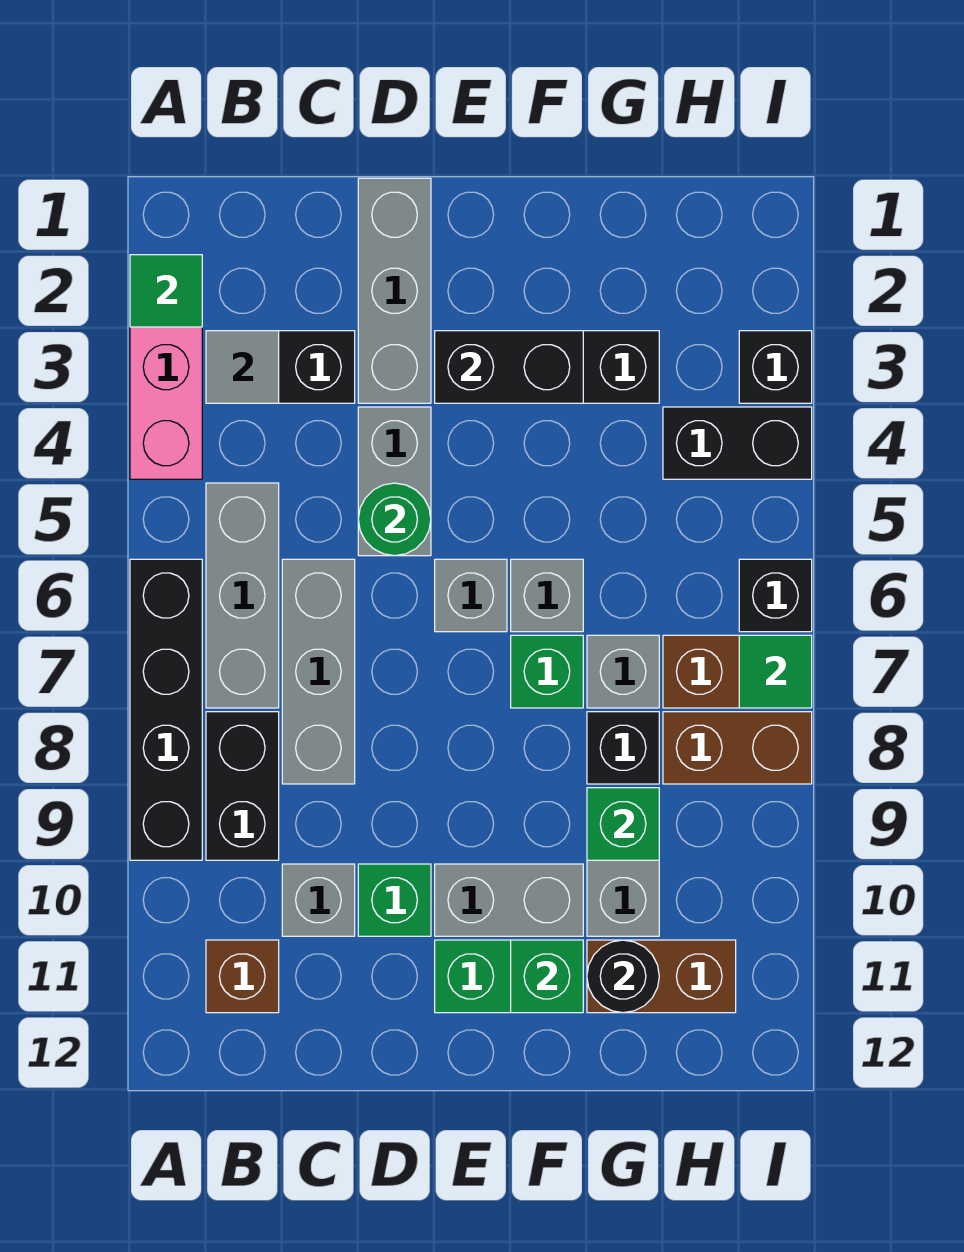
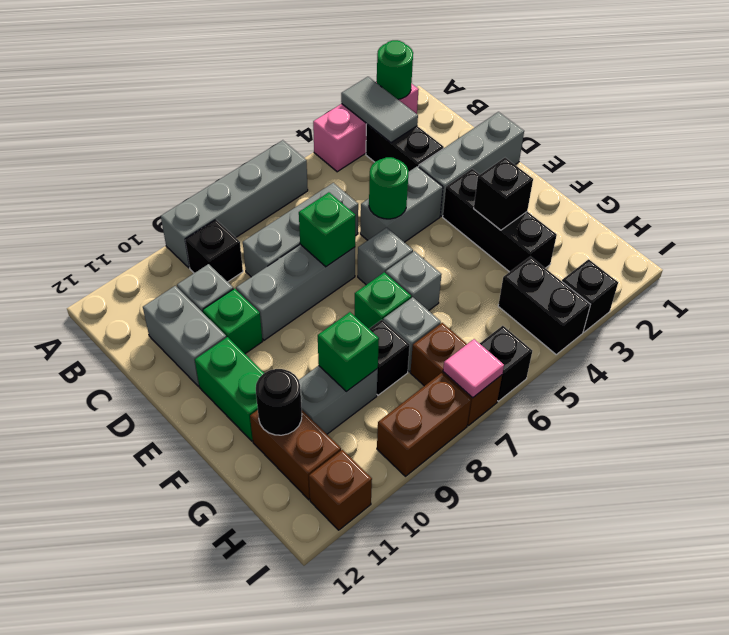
green 1x1 tile [130,255,202,327] -> green 1x1 round brick [377,40,413,99]
black 1x4 brick [130,559,202,860] -> grey 1x4 brick [161,140,308,268]
grey 1x1 tile [206,331,279,403] -> grey 1x2 tile [341,77,418,143]
grey 1x3 brick [206,483,279,708] -> grey 1x3 brick moved to [236,244,355,340]
black 1x2 brick [206,712,279,860] -> black 1x1 brick [185,220,243,282]
brown 1x1 brick [206,940,279,1013] -> brown 1x1 brick moved to [309,450,372,530]
black 1x2 brick [435,331,583,403] -> black 1x1 brick [474,158,533,230]
grey 1x2 brick [435,864,583,936] -> grey 1x2 brick moved to [143,286,226,386]
green 1x1 brick [511,940,583,1013] -> green 1x1 brick moved to [299,192,356,267]
brown 1x2 brick [663,712,812,784] -> brown 1x2 brick turned to [377,373,471,476]
green 1x1 tile [739,635,812,708] -> pink 1x1 tile [443,339,504,398]

